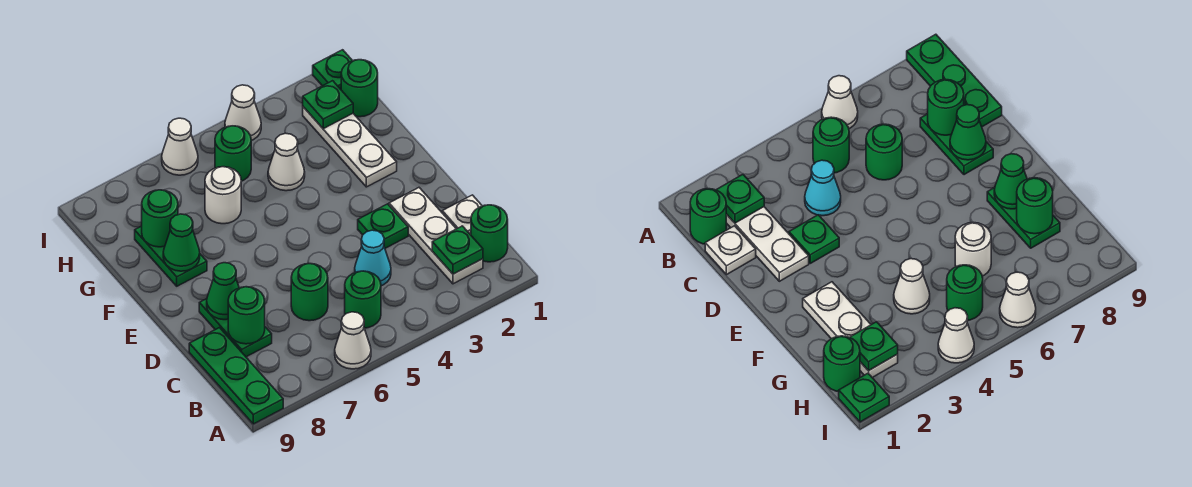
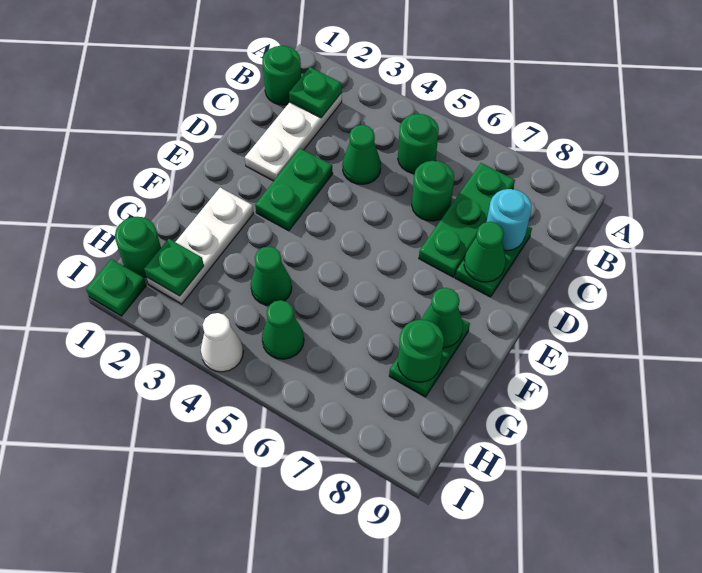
white 1x1 cone [335,312,371,369] -> none
green 1x3 plate [189,328,283,424] -> green 1x3 plate moved to [419,163,515,277]
white 1x1 plate [442,195,482,235] -> none
cyan 1x1 cone [355,230,391,286] -> green 1x1 cone [342,125,381,184]
green 1x1 round brick [228,287,265,344] -> cyan 1x1 round brick [487,189,532,251]
green 1x1 plate [358,204,408,248] -> green 1x2 plate [255,148,333,231]
white 1x1 cone [268,133,305,191] -> green 1x1 cone [251,246,292,305]
white 1x1 round brick [205,167,241,224] -> none
green 1x1 round brick [215,126,251,181] -> green 1x1 cone [262,300,304,359]
white 1x1 cone [162,118,198,175] -> none

